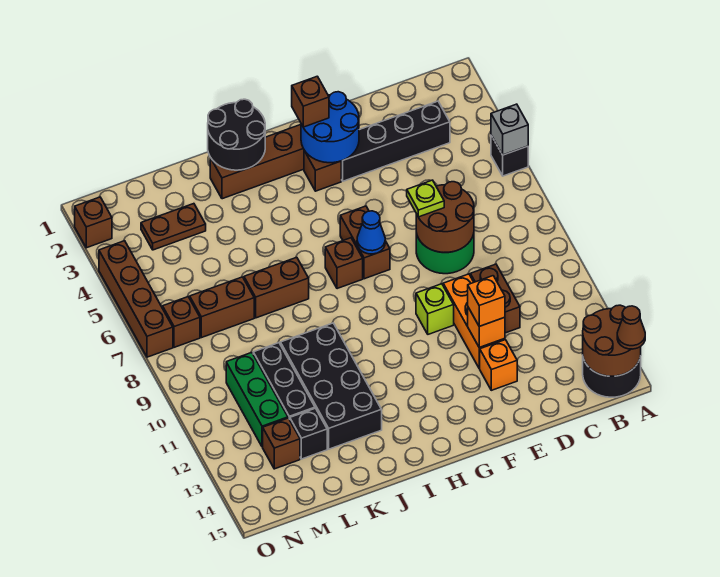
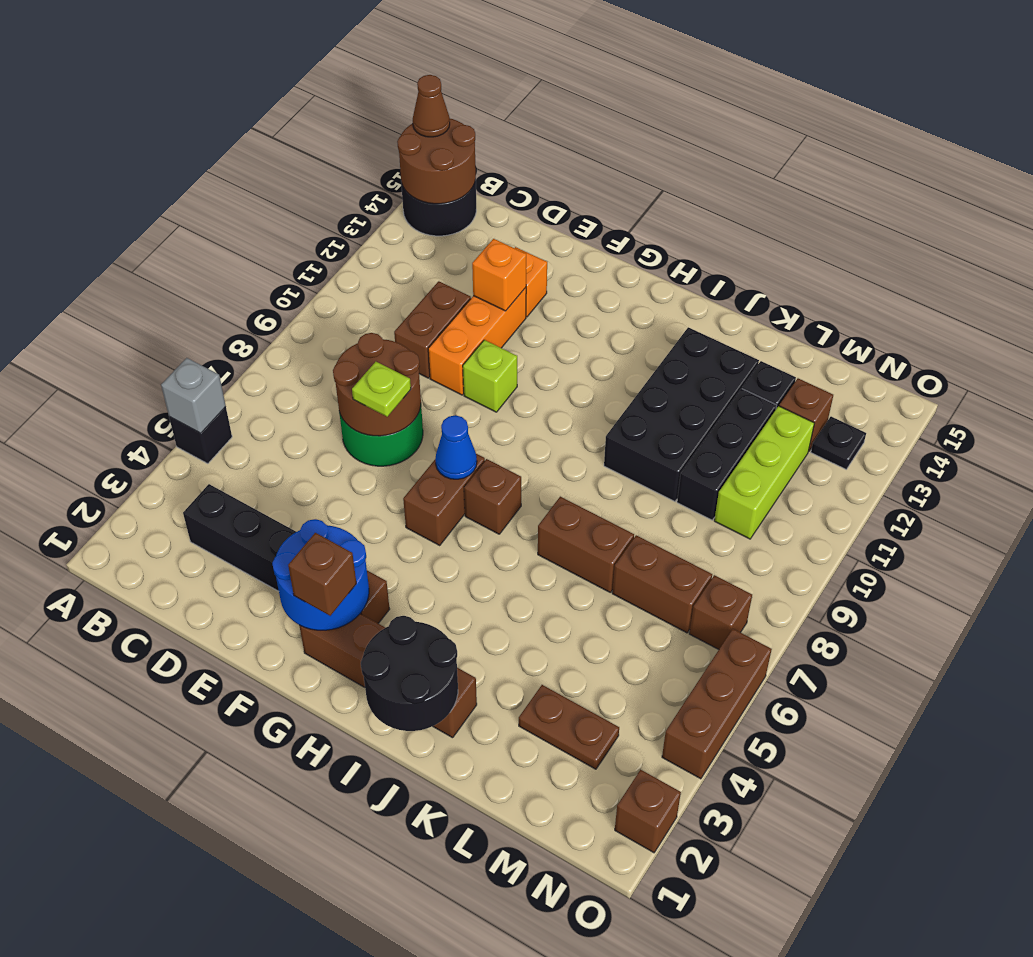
orange 1x1 brick [468,276,505,326] -> none
green 1x3 brick [226,353,288,447] -> lime 1x3 brick [714,406,814,539]
none -> black 1x1 plate [811,417,866,469]
brown 1x4 brick [99,241,173,357] -> brown 1x3 brick [662,629,772,779]

